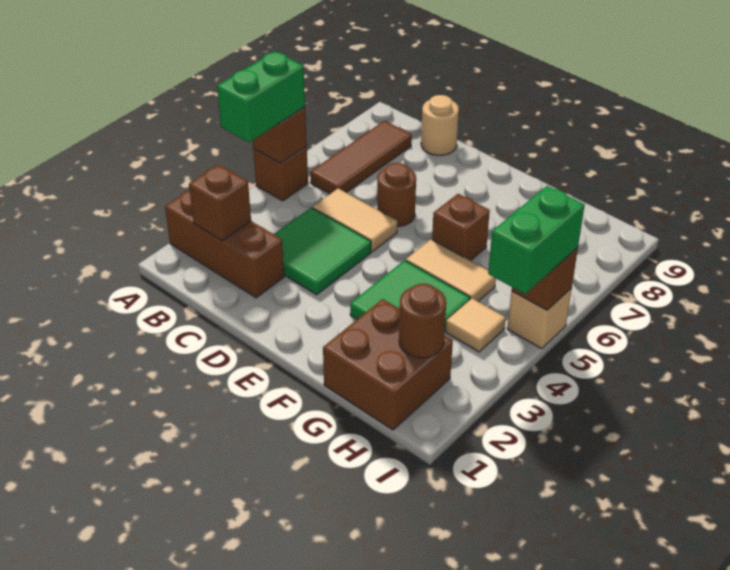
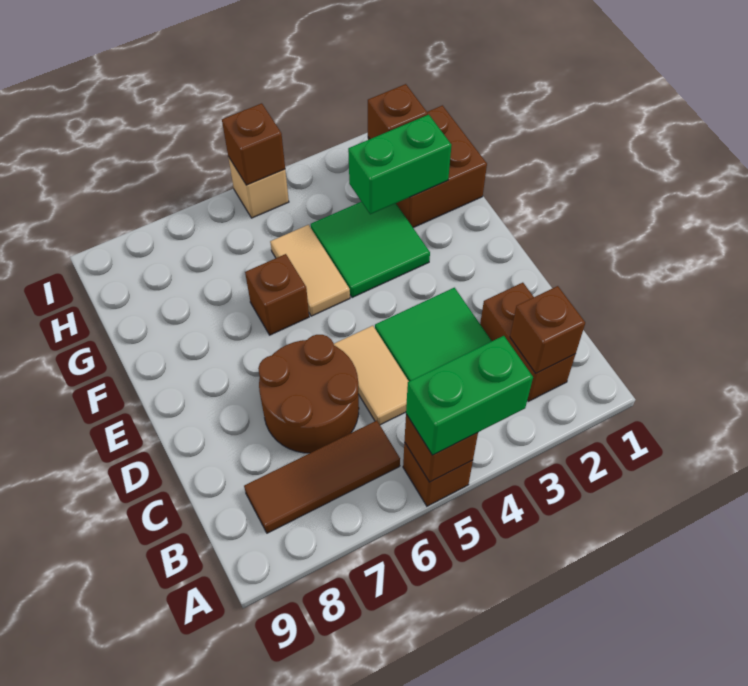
brown 1x3 brick [165,190,284,298] -> brown 1x2 brick [480,283,575,401]
tan 1x1 round brick [421,95,459,155] -> none
brown 1x1 round brick [377,163,416,227] -> brown 2x2 round brick [258,335,359,453]
brown 1x1 round brick [399,284,446,358] -> brown 1x1 brick [368,84,428,139]
tan 1x1 tile [446,298,506,352] -> none
green 1x2 brick [488,186,585,294] -> green 1x2 brick moved to [348,115,451,214]

